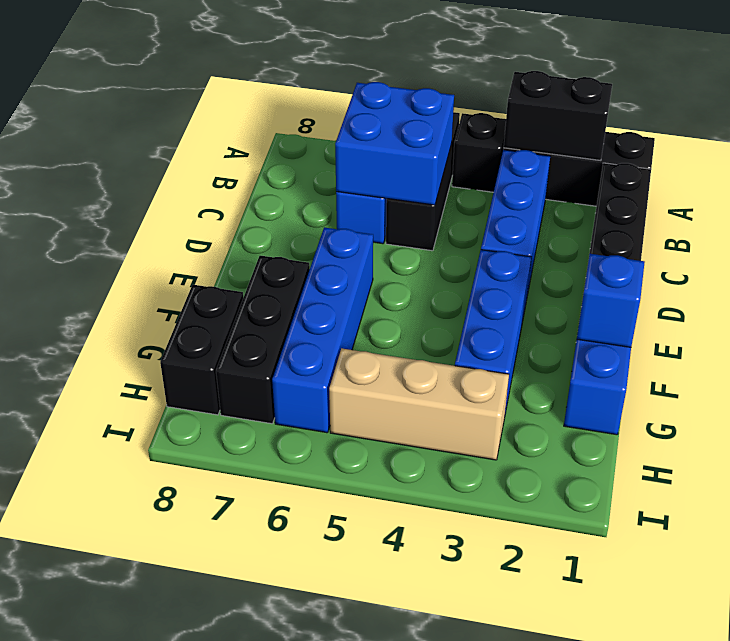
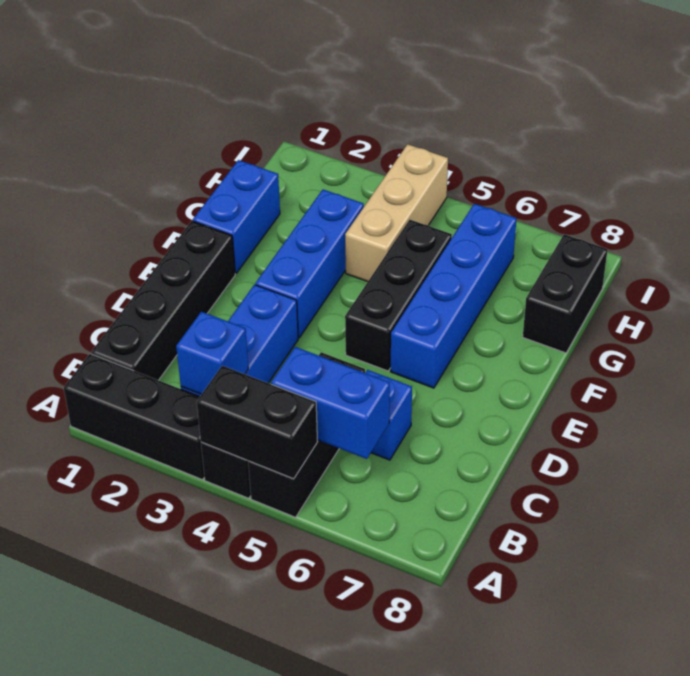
black 1x2 brick [504,71,612,160] -> black 1x2 brick moved to [197,366,317,479]
blue 2x2 brick [335,82,454,205] -> blue 1x2 brick [271,347,390,459]
blue 1x1 brick [577,254,645,347] -> blue 1x1 brick moved to [176,312,248,394]
black 1x3 brick [216,256,310,424] -> black 1x3 brick moved to [345,220,452,371]
tan 1x3 brick [329,348,509,460] -> tan 1x3 brick turned to [345,144,448,282]

